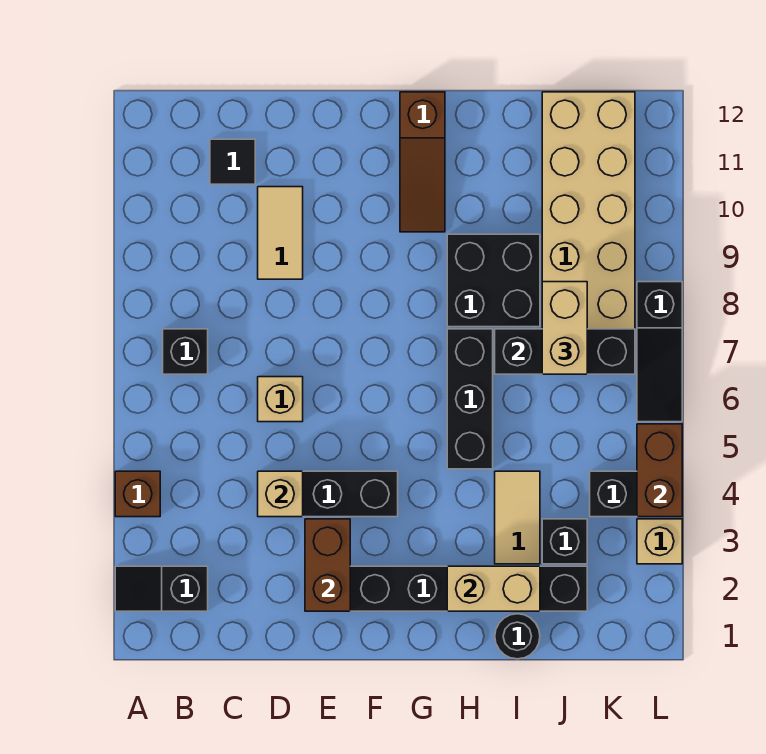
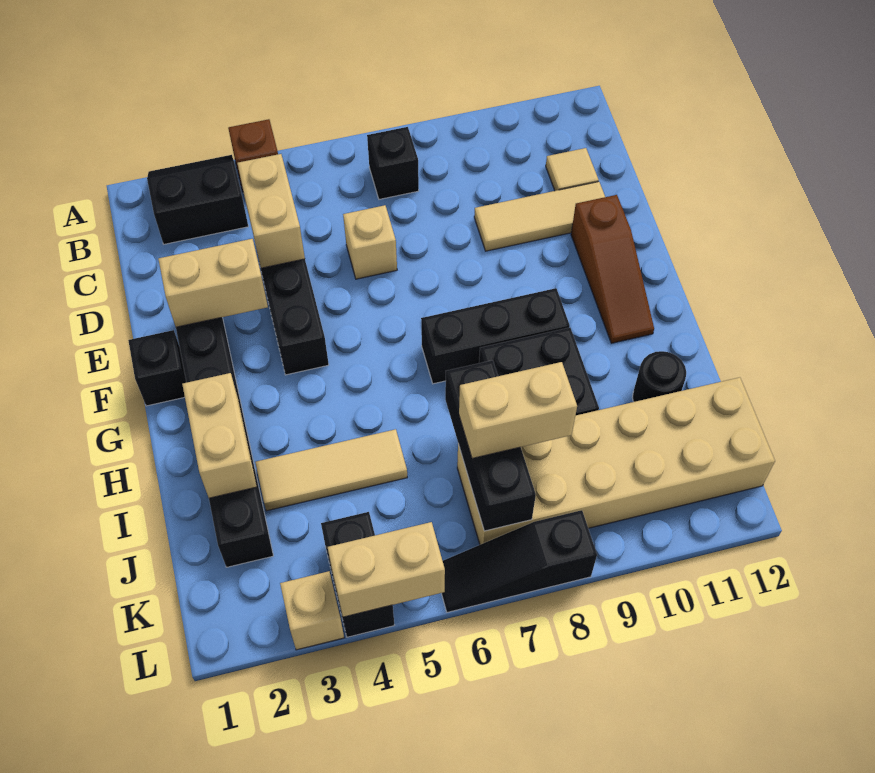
black 1x2 slope [115,566,208,611] -> black 2x2 slope [147,155,248,244]
black 1x1 tile [210,139,255,184] -> tan 1x1 tile [546,148,599,191]
tan 1x1 brick [258,471,303,517] -> tan 1x2 brick [237,154,305,268]
tan 1x2 tile [258,187,303,279] -> tan 1x3 tile [474,182,605,251]
brown 1x2 brick [305,519,350,611] -> tan 1x2 brick [158,239,268,327]
brown 1x3 slope [400,92,445,232] -> brown 1x3 slope turned to [571,195,654,343]
black 1x3 brick [447,329,493,469] -> black 1x3 brick moved to [421,288,570,384]
black 1x1 round brick [495,614,540,659] -> black 1x1 round brick moved to [632,351,686,402]
tan 1x2 tile [495,471,540,564] -> tan 1x3 tile [255,429,407,511]
black 1x1 brick [542,519,587,564] -> black 1x1 brick moved to [128,330,186,406]
brown 1x2 brick [637,424,682,517] -> tan 1x2 brick [328,522,445,617]

